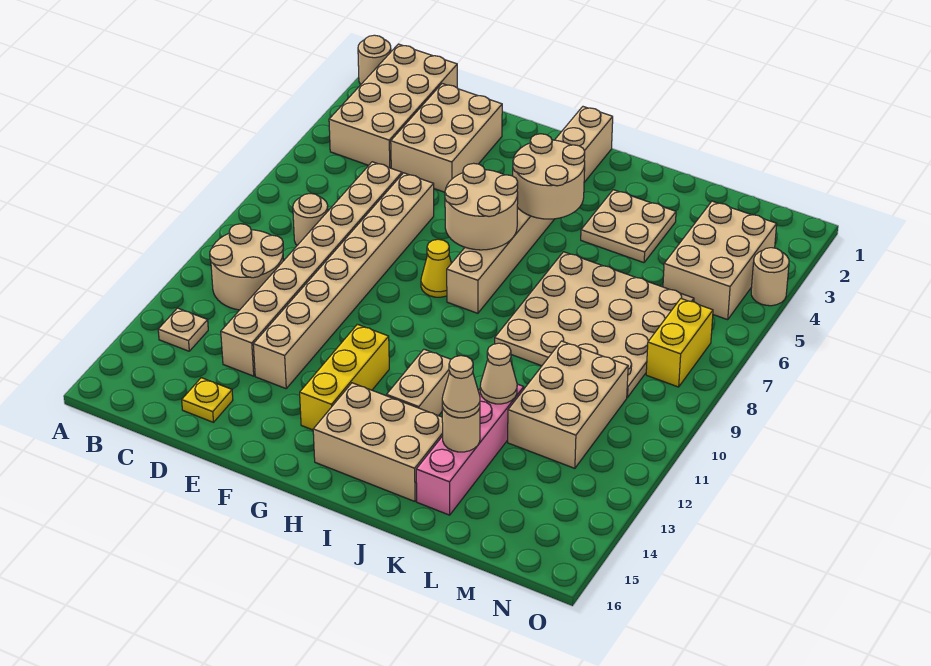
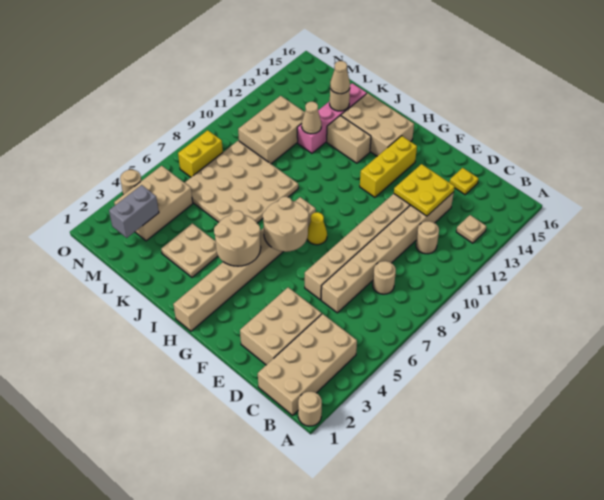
tan 2x2 round brick [210,224,283,310] -> tan 1x1 round brick [416,221,439,254]
none -> yellow 2x2 plate [394,164,455,216]
tan 1x2 brick [387,349,451,416] -> tan 1x2 brick turned to [327,115,371,163]
none -> grey 1x2 brick [109,185,159,238]

